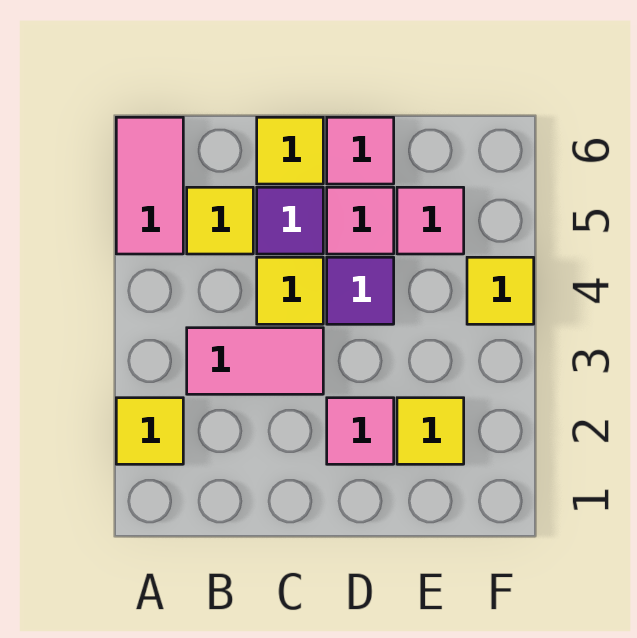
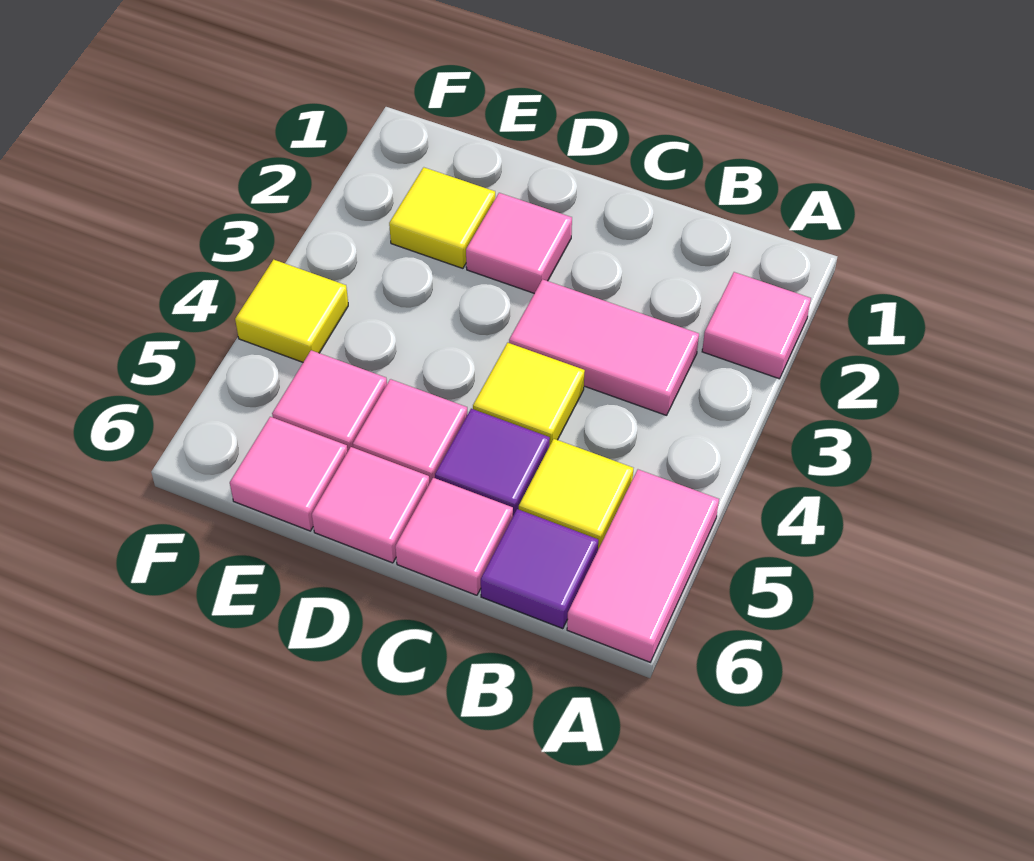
yellow 1x1 tile [116,398,183,464] -> pink 1x1 tile [702,272,811,379]
yellow 1x1 tile [257,117,323,184] -> pink 1x1 tile [395,478,513,595]
purple 1x1 tile [327,257,394,324] -> purple 1x1 tile moved to [481,509,598,629]
none -> pink 1x1 tile [230,417,348,531]

